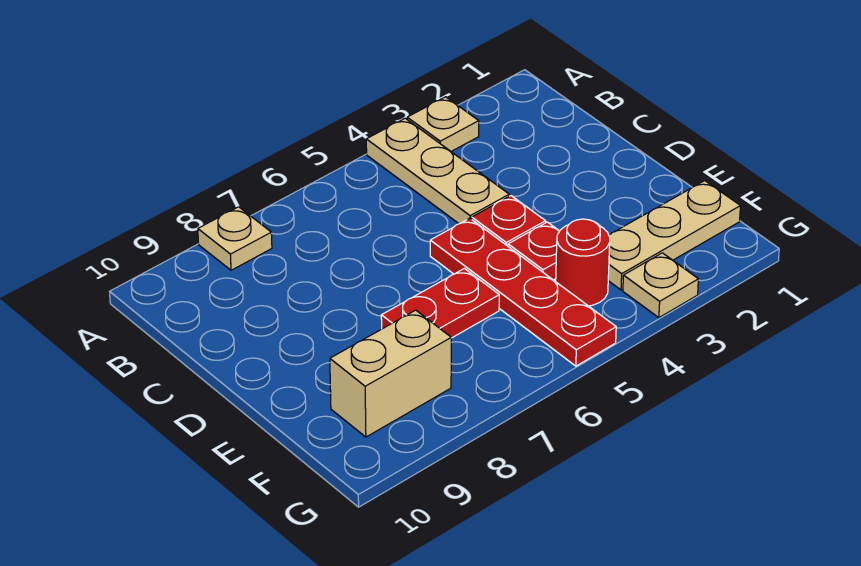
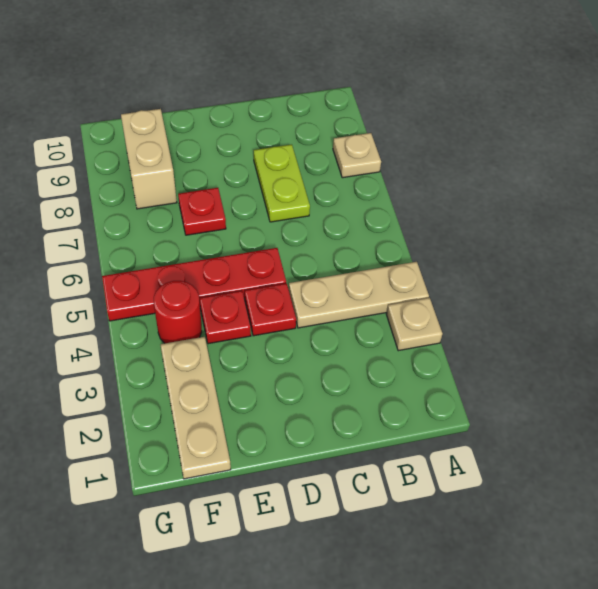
none -> lime 1x2 plate [254,144,310,222]
red 1x2 plate [381,269,499,338] -> red 1x1 plate [178,188,226,235]
tan 1x1 plate [623,253,698,318] -> none

